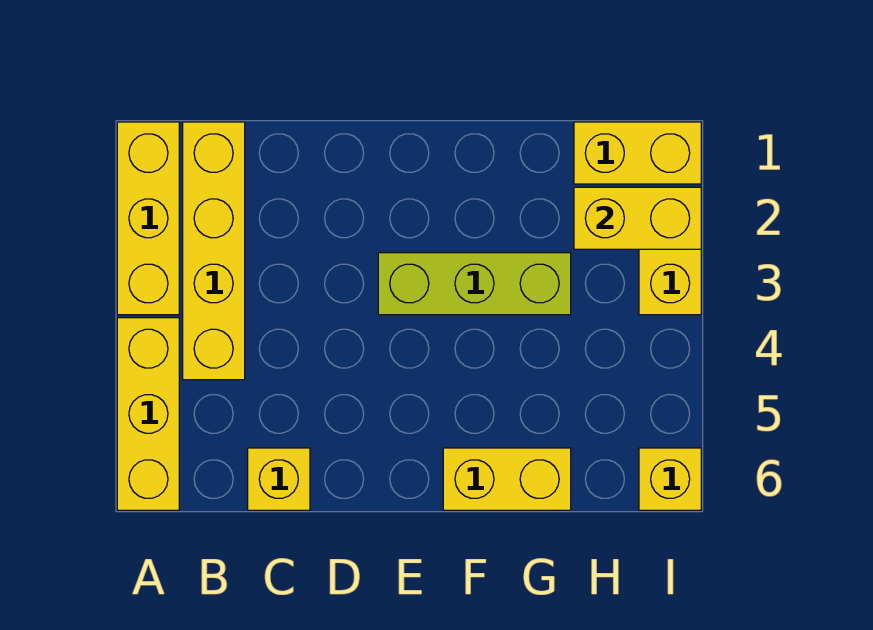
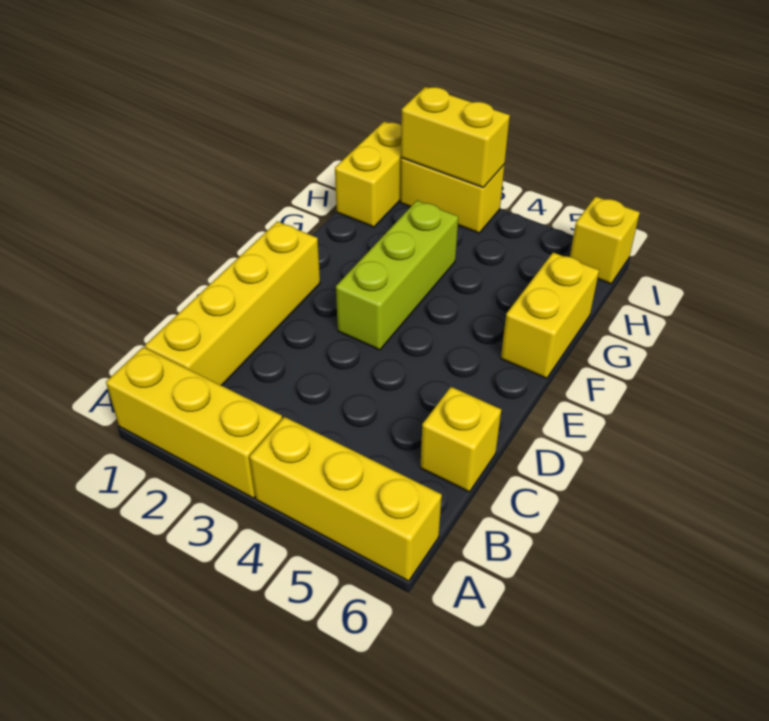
yellow 1x4 brick [183,122,245,380] -> yellow 1x4 brick turned to [145,221,320,386]
yellow 1x2 brick [574,187,701,249] -> yellow 1x2 brick turned to [401,87,510,188]

